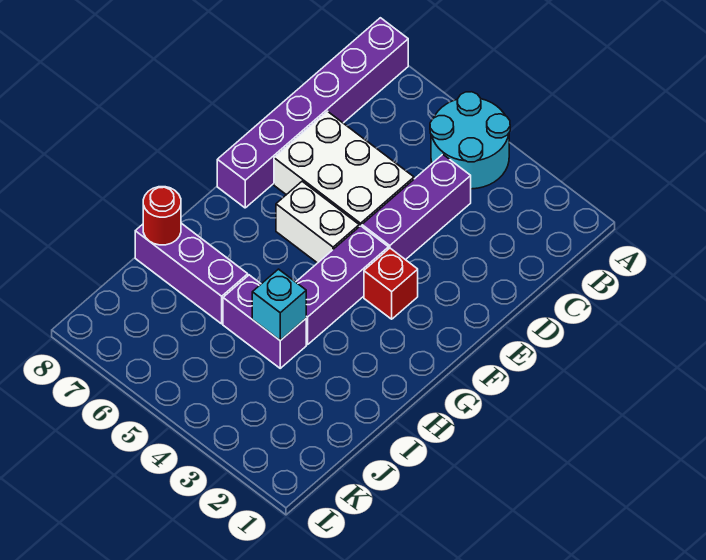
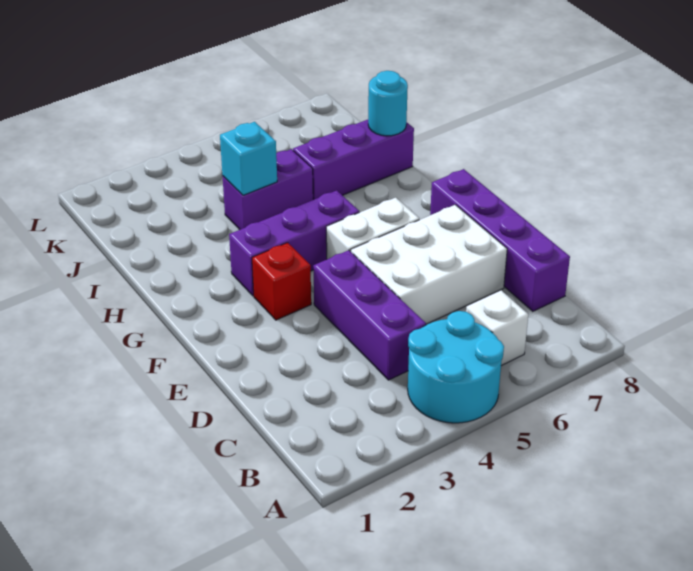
purple 1x6 brick [217,18,408,208] -> purple 1x4 brick [430,169,570,311]
none -> white 1x1 brick [466,290,528,366]
purple 1x3 brick [296,226,389,345] -> purple 1x3 brick turned to [229,190,359,296]
red 1x1 round brick [143,187,181,245] -> cyan 1x1 round brick [368,71,408,136]

